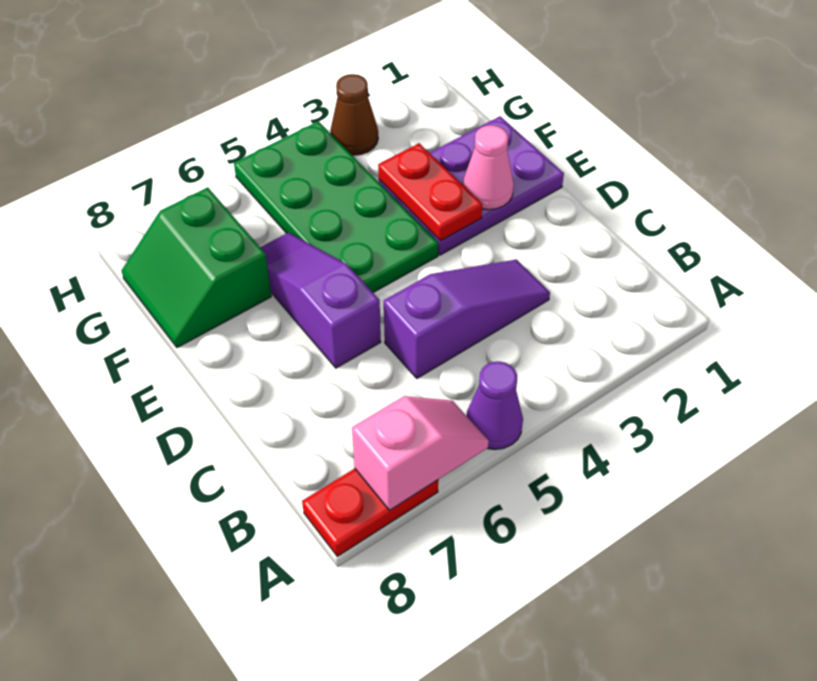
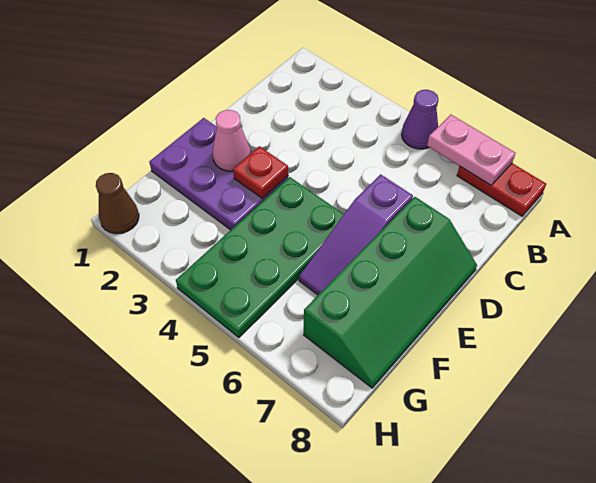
pink 1x2 slope [352,396,489,510] -> pink 1x2 plate [427,115,515,185]
purple 1x3 slope [384,259,550,378] -> none
red 1x2 plate [378,143,482,241] -> red 1x1 plate [233,146,288,199]
green 2x2 slope [121,187,271,348] -> green 2x4 slope [304,197,477,388]
brown 1x1 cone [330,74,378,155] -> brown 1x1 cone moved to [96,173,139,234]

